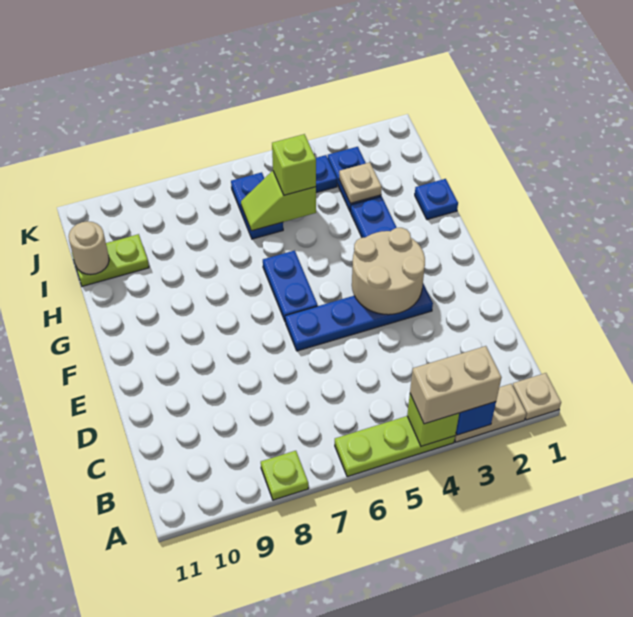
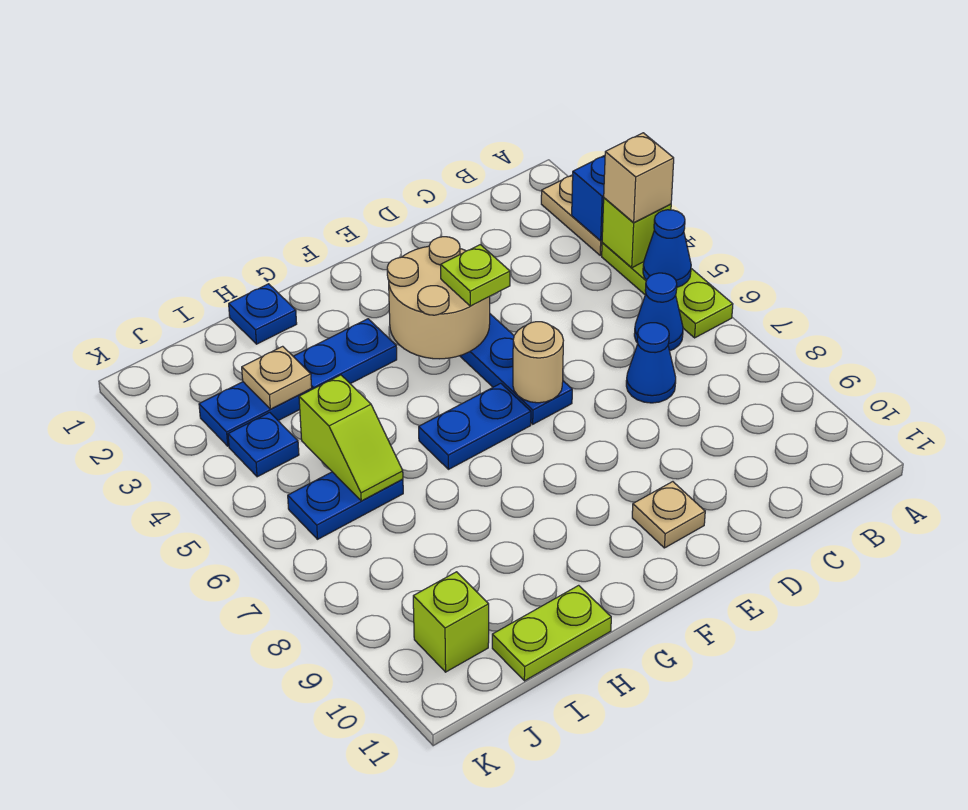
tan 1x1 plate [513,373,561,420] -> tan 1x1 plate moved to [632,482,705,548]
tan 1x2 brick [410,346,502,424] -> tan 1x1 brick [604,133,674,223]
none -> blue 1x1 cone [643,210,691,287]
lime 1x1 plate [261,451,308,500] -> lime 1x1 plate moved to [441,245,510,306]
none -> blue 1x1 cone [634,273,683,351]
none -> blue 1x1 cone [626,323,676,403]
lime 1x1 brick [272,134,316,195] -> lime 1x1 brick moved to [413,572,489,672]
lime 1x2 plate [72,234,149,286] -> lime 1x2 plate turned to [492,585,611,681]
tan 1x1 round brick [69,221,109,275] -> tan 1x1 round brick moved to [513,322,563,403]

